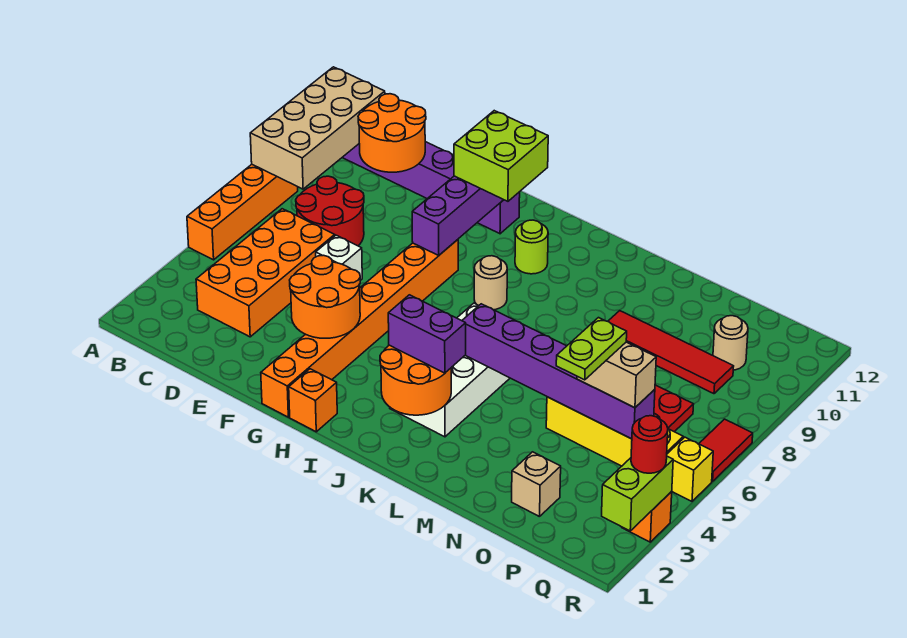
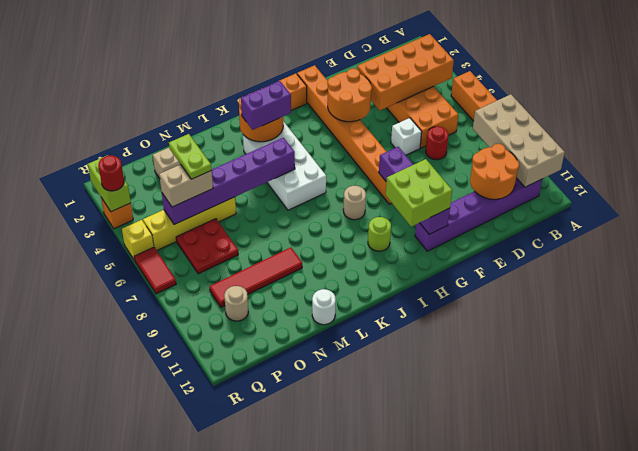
none -> orange 2x4 brick [357,34,454,111]
red 2x2 round brick [296,176,364,246] -> red 1x1 round brick [426,126,449,160]
none -> white 1x1 round brick [312,289,336,325]

